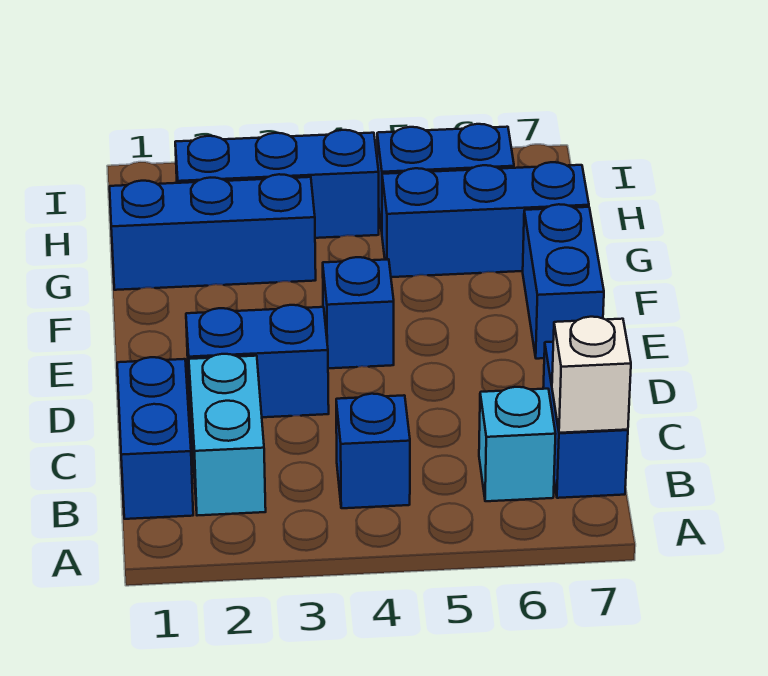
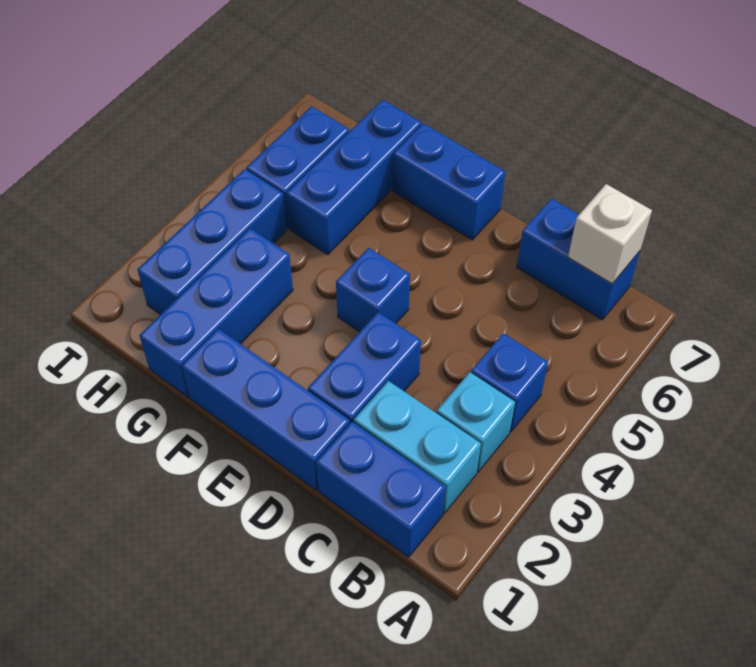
cyan 1x1 brick [479,387,555,501] -> cyan 1x1 brick moved to [437,372,515,472]
none -> blue 1x3 brick [182,329,350,490]

